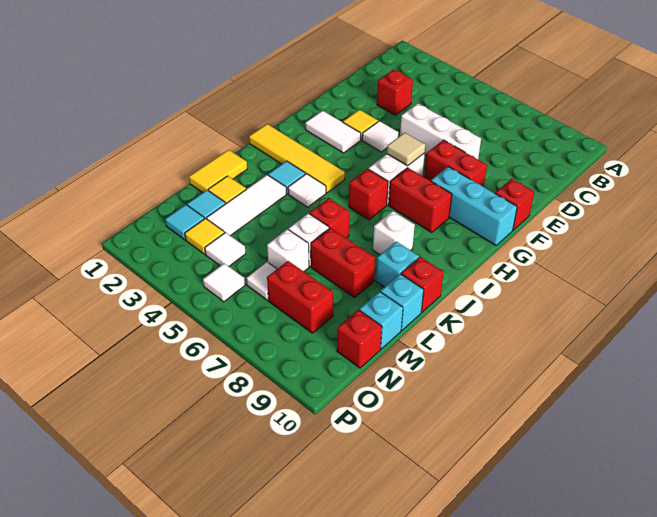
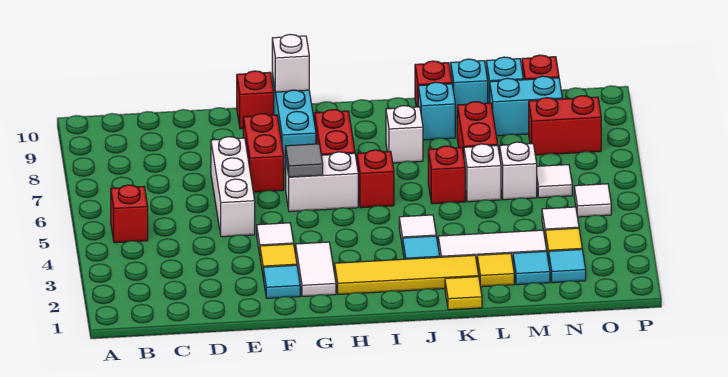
red 1x1 brick [377,69,413,115] -> red 1x1 brick moved to [111,185,148,243]
none -> cyan 1x1 tile [263,265,300,298]
tan 1x1 tile [387,133,425,166] -> grey 1x1 tile [286,144,323,177]
none -> white 1x1 brick [272,35,309,92]
yellow 1x4 tile [249,124,345,193] -> yellow 1x4 tile turned to [335,255,479,295]
yellow 1x2 tile [189,150,247,193] -> yellow 1x1 tile [445,277,482,310]
none -> cyan 1x2 brick [490,76,562,136]
red 1x2 brick [267,261,333,333] -> red 1x2 brick turned to [529,96,601,155]

